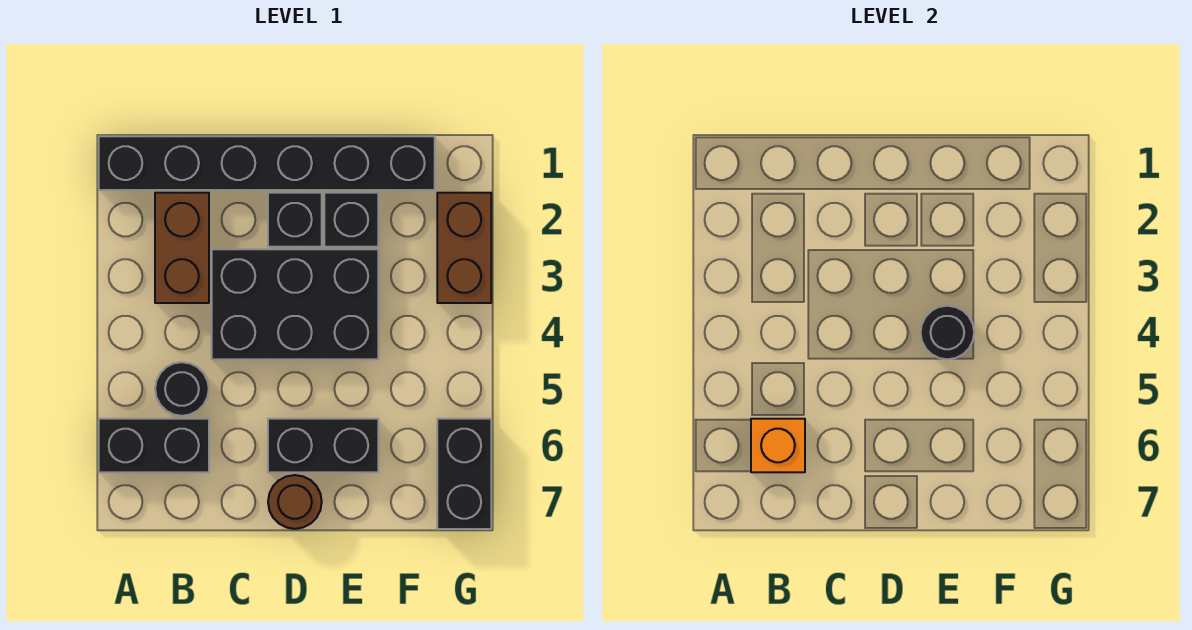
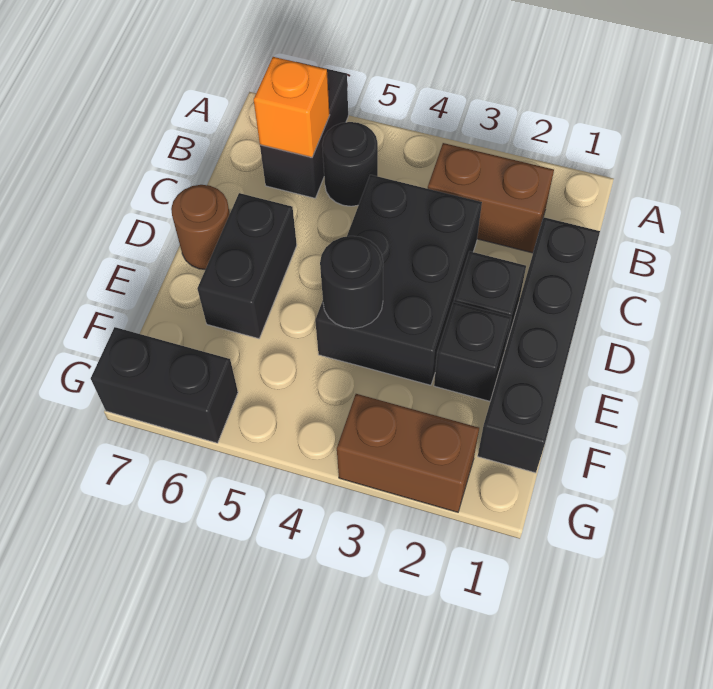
black 1x6 brick [99,136,435,190] -> black 1x4 brick [478,217,600,473]

